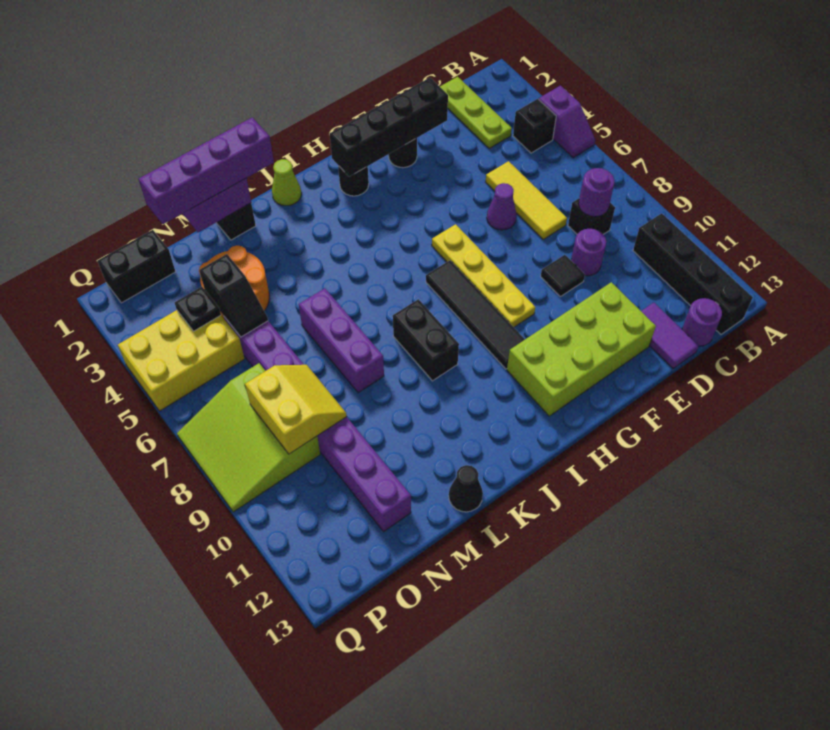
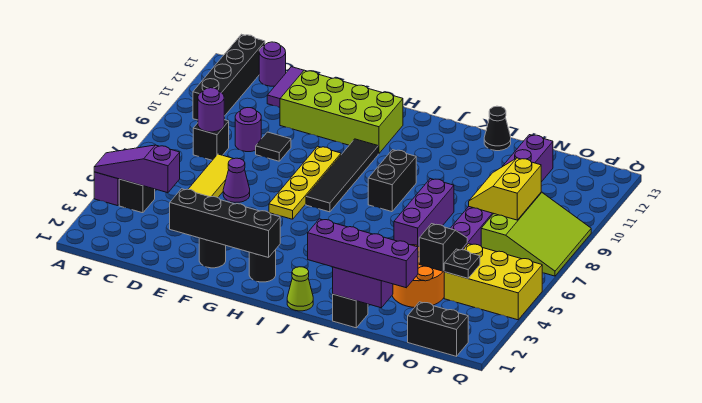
none -> purple 1x3 slope [94,145,180,193]
lime 1x3 plate [440,77,512,148] -> none

